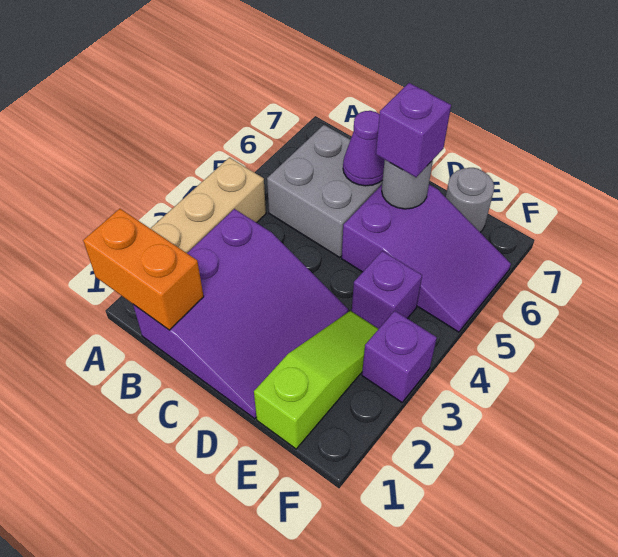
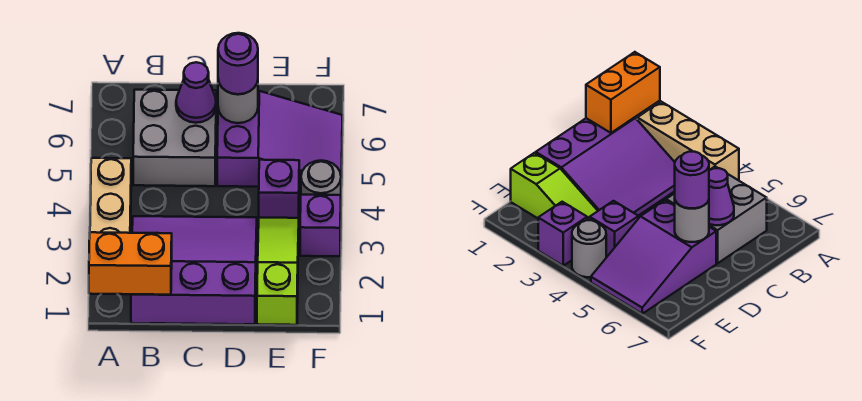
purple 3x3 slope [133,209,348,419] -> purple 3x3 slope turned to [131,216,257,324]
purple 1x1 brick [376,83,451,177] -> purple 1x1 round brick [218,33,258,94]
grey 1x1 round brick [446,168,494,232] -> grey 1x1 round brick moved to [301,160,341,195]

